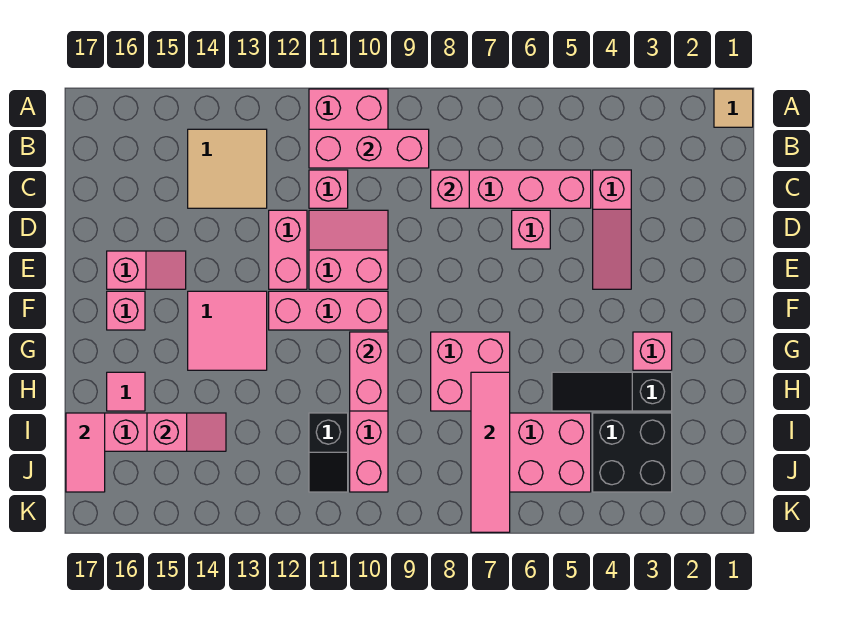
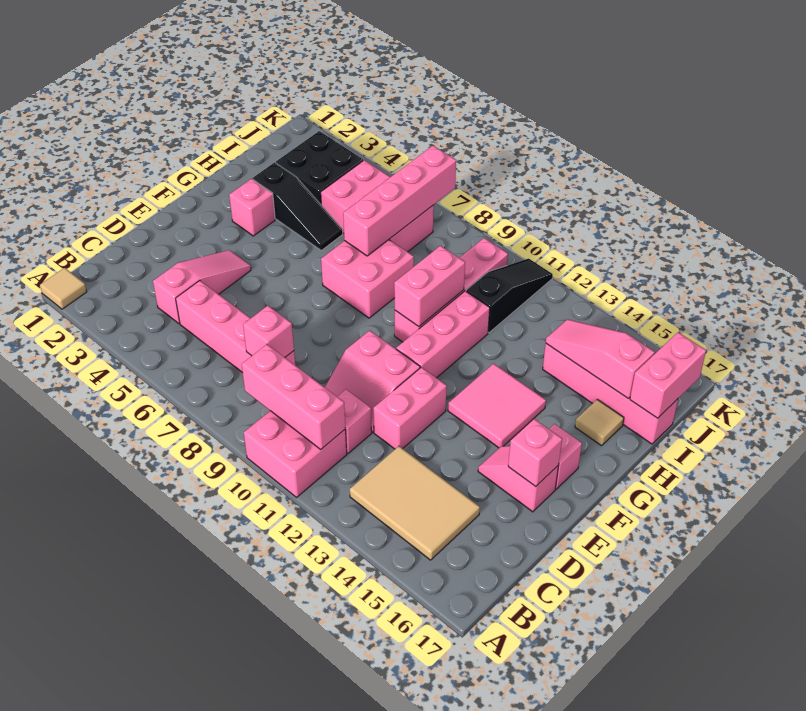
tan 2x2 tile [188,129,267,208] -> tan 2x3 tile [350,446,480,560]
pink 1x1 brick [512,210,550,249] -> pink 1x1 brick moved to [508,419,562,486]
pink 1x3 brick [269,291,388,330] -> pink 1x3 brick turned to [396,291,490,378]
pink 1x4 tile [471,372,510,532] -> pink 1x4 brick [343,146,456,256]
pink 1x1 tile [107,372,145,411] -> tan 1x1 tile [575,399,624,446]
black 1x2 slope [309,413,348,492] -> black 1x3 slope [466,259,553,333]
pink 1x2 slope [147,413,226,451] -> pink 1x3 slope [546,319,655,398]
pink 1x2 tile [66,413,105,492] -> pink 1x2 brick [630,332,706,418]

